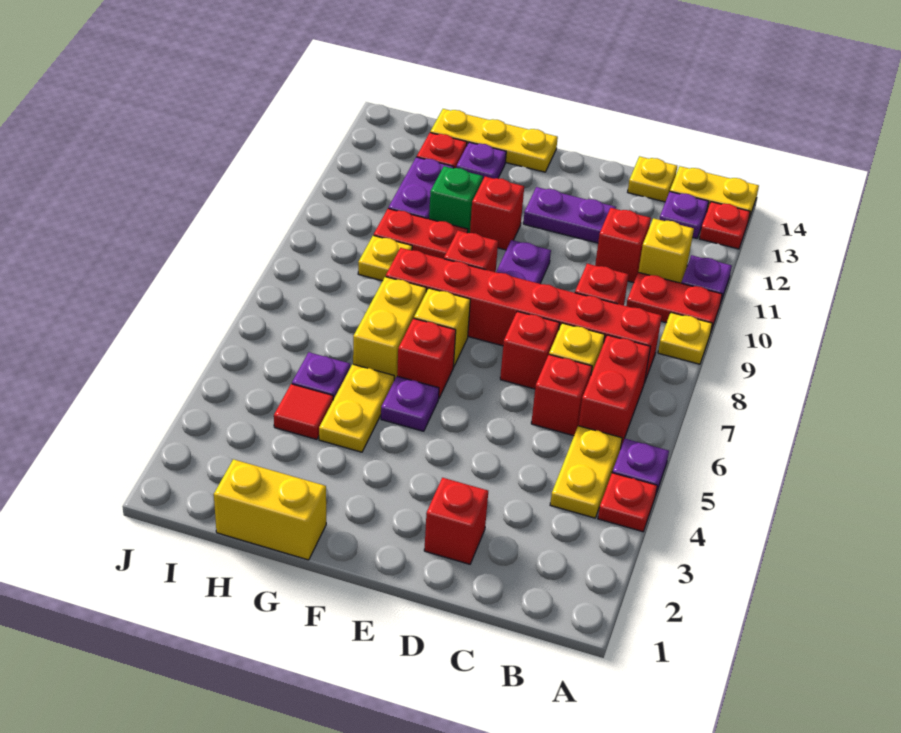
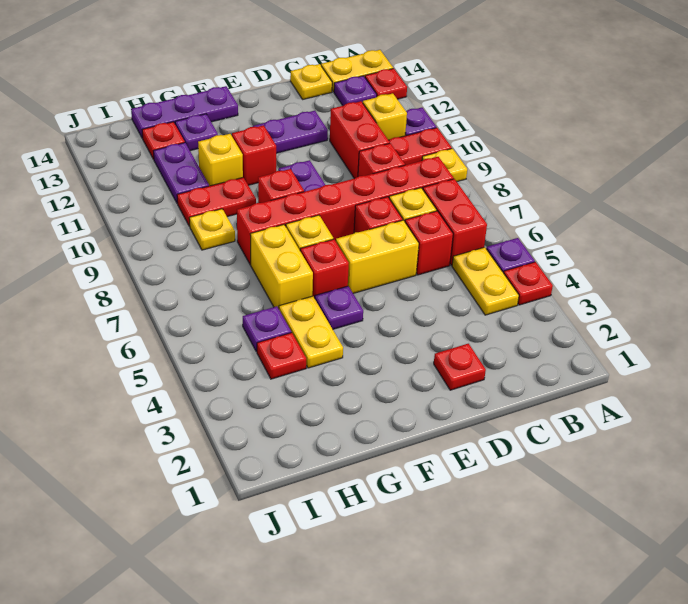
red 1x1 brick [595,208,651,283] -> red 1x2 brick [330,101,390,179]
red 1x1 brick [424,478,488,564] -> red 1x1 plate [434,344,486,390]
yellow 1x3 plate [430,109,558,172] -> purple 1x3 plate [131,86,238,138]
yellow 1x2 brick [214,459,326,560] -> yellow 1x2 brick moved to [336,220,419,293]
green 1x1 brick [429,166,483,233] -> yellow 1x1 brick [198,134,243,186]
red 1x1 tile [274,384,333,440] -> red 1x1 plate [257,333,306,379]

